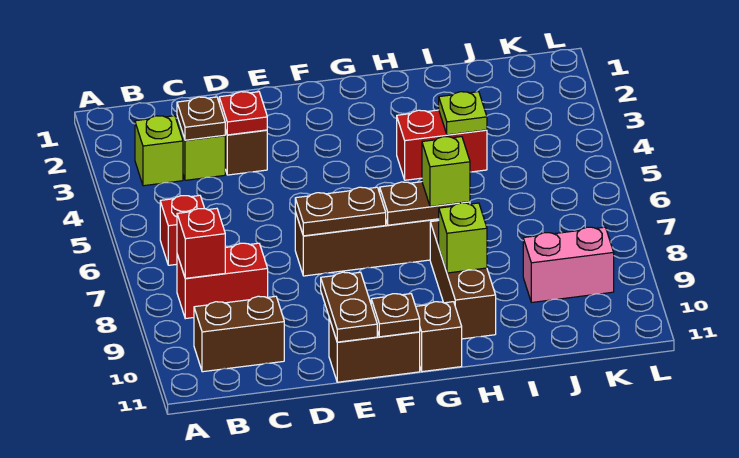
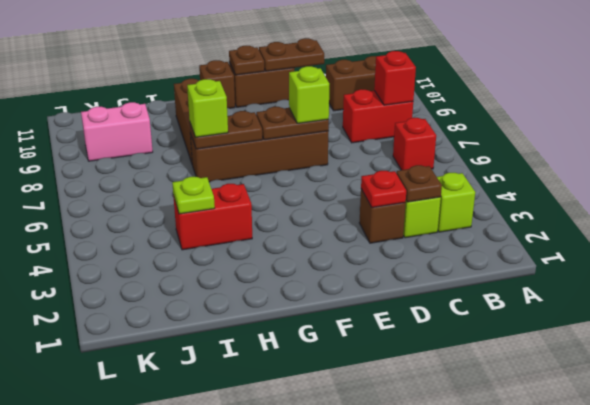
brown 1x2 plate [321,272,377,342] -> brown 1x2 plate turned to [259,38,324,71]
lime 1x1 brick [439,203,487,273] -> lime 1x1 brick moved to [289,66,329,123]

